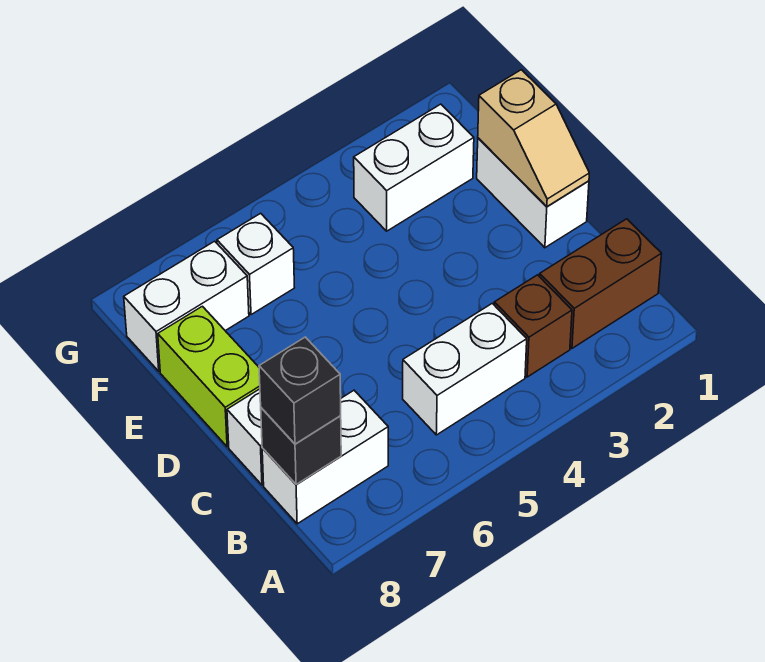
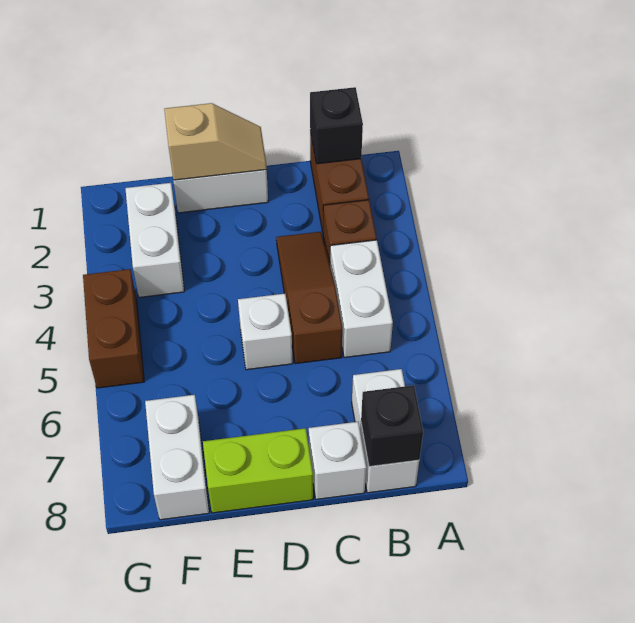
black 1x1 brick [259,337,341,444] -> black 1x1 brick moved to [310,87,363,164]
none -> brown 1x3 slope [276,232,342,364]
white 1x1 brick [217,213,294,315] -> white 1x1 brick moved to [238,294,293,370]
none -> brown 1x2 brick [83,269,144,388]

